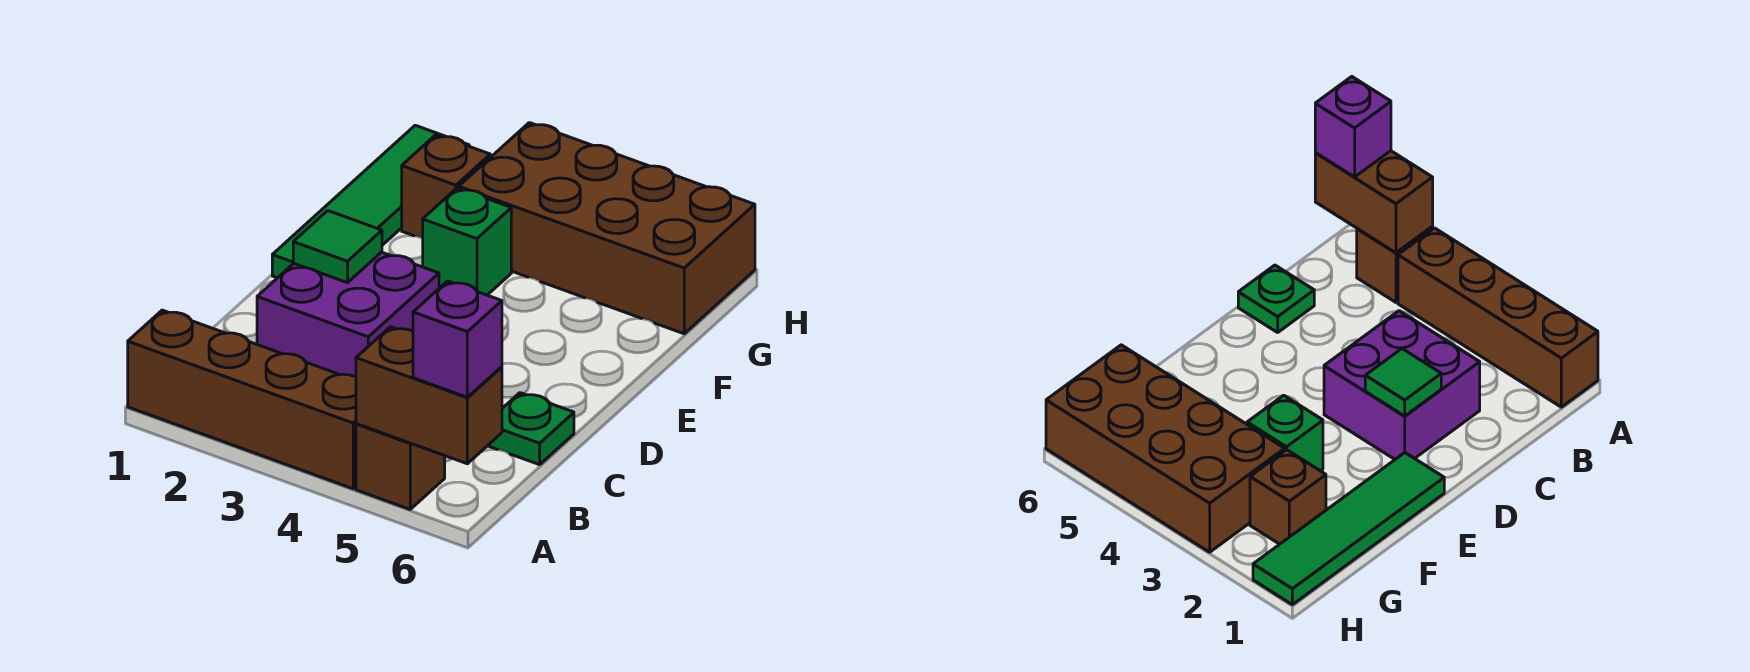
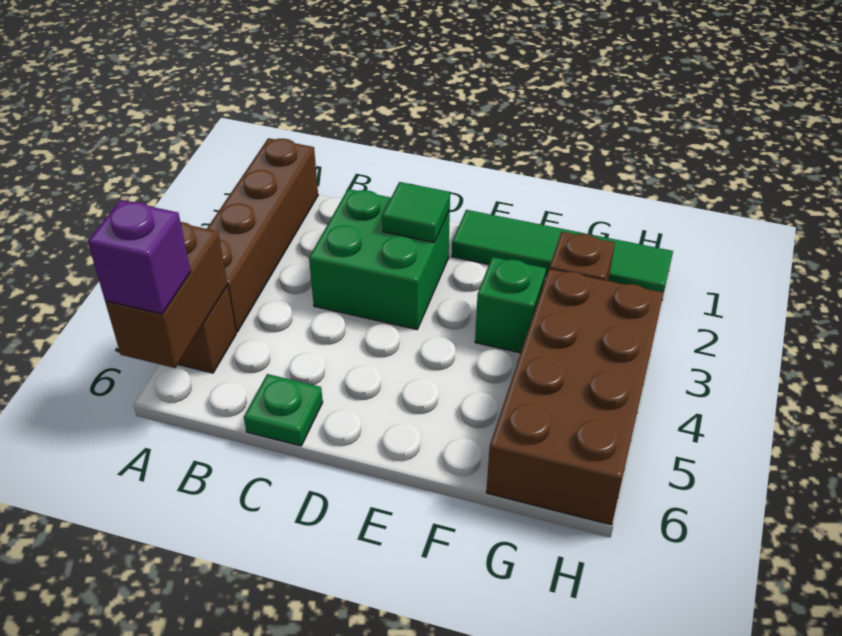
purple 2x2 brick [257,252,439,377] -> green 2x2 brick [309,189,450,330]

